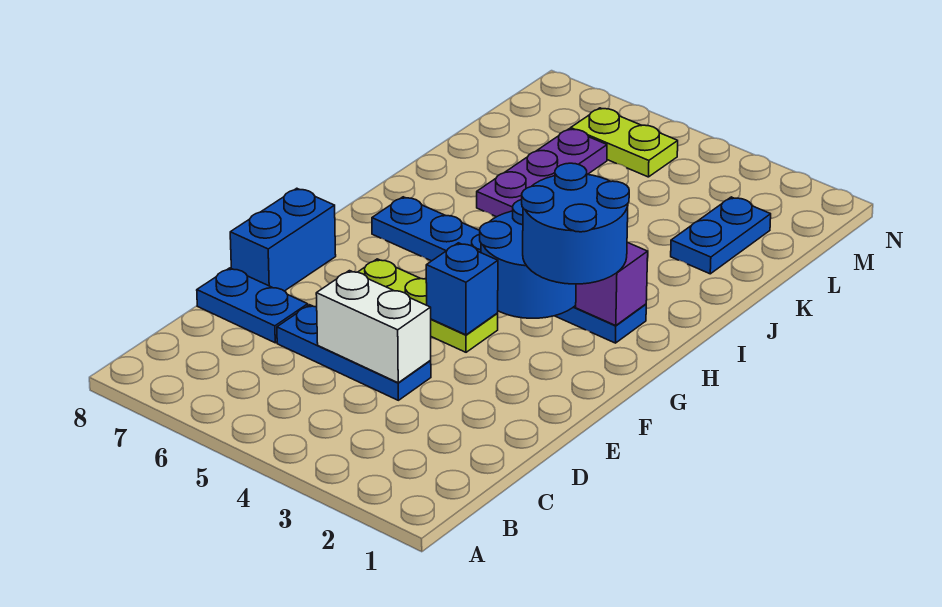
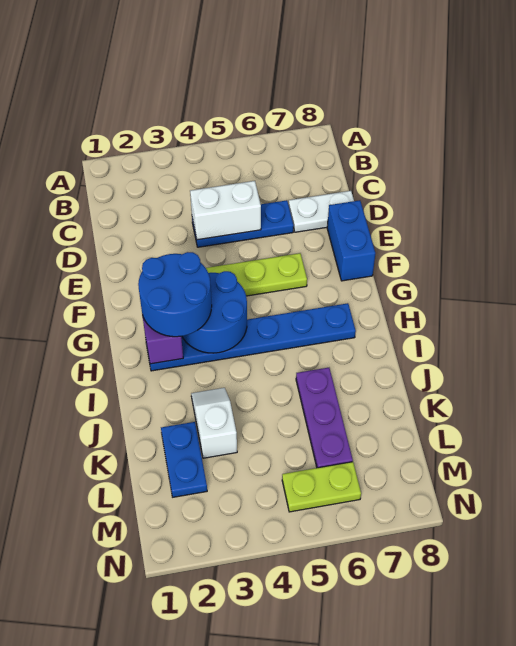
blue 1x2 plate [197,268,308,343] -> white 1x2 plate [289,191,354,232]
blue 1x1 brick [426,243,498,335] -> none
none -> white 1x2 slope [191,388,237,458]

